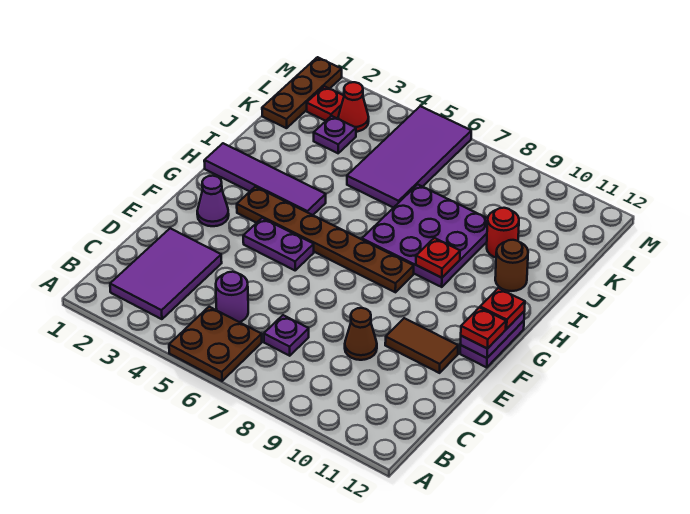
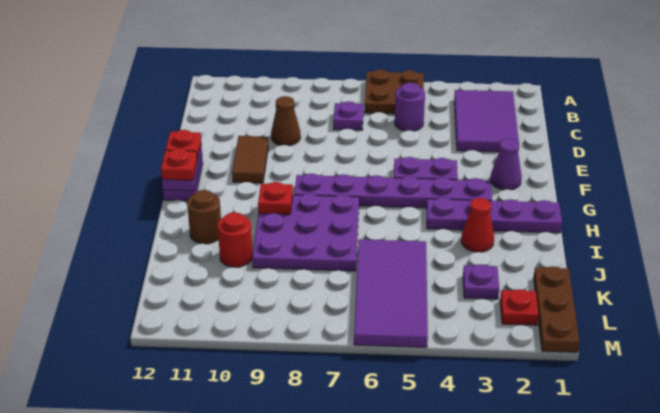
brown 1x2 tile [385,318,458,373] -> brown 1x2 tile turned to [232,136,268,183]
brown 1x6 plate [237,187,414,292] -> purple 1x6 plate [294,173,492,208]
purple 1x4 tile [204,143,326,215] -> purple 1x4 plate [427,197,562,233]
red 1x1 cone [338,82,369,132] -> red 1x1 cone moved to [461,198,494,252]

